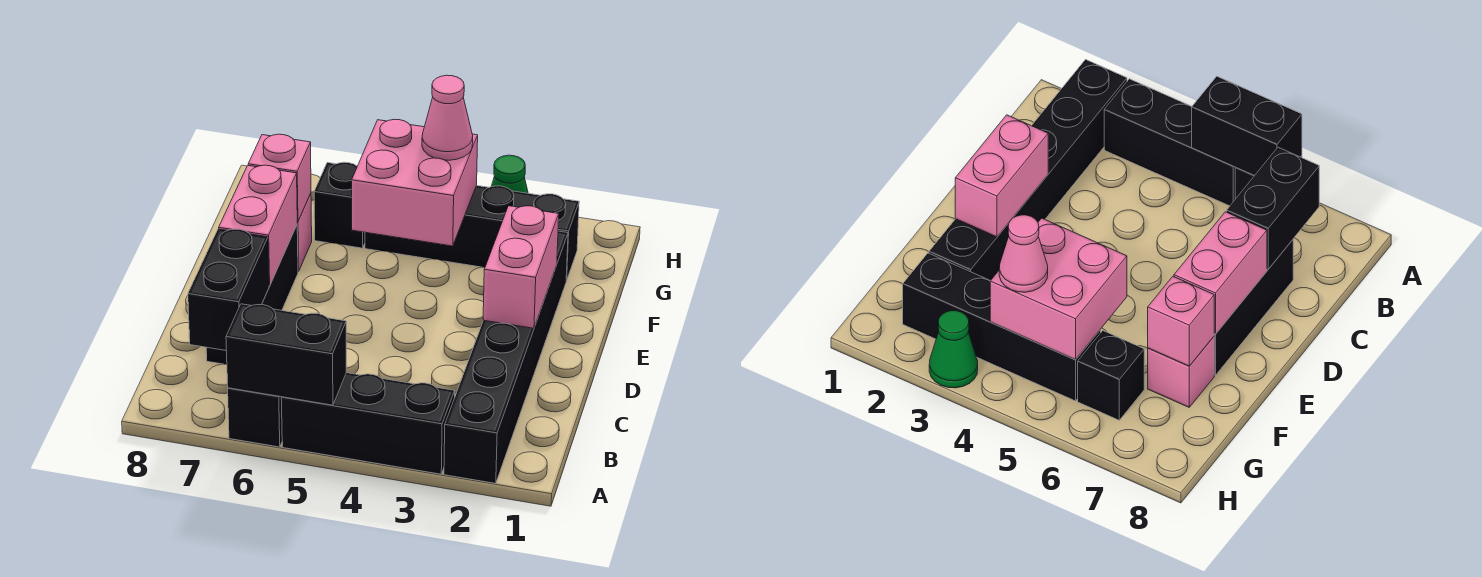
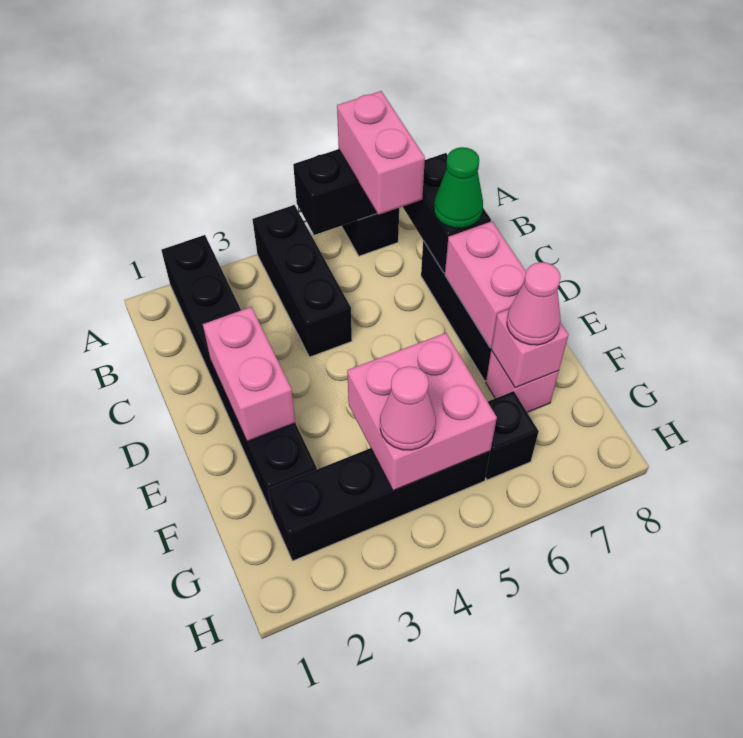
black 1x3 brick [281,373,455,474] -> black 1x3 brick turned to [253,205,352,357]
none -> pink 1x2 brick [337,91,425,215]
none -> pink 1x1 cone [507,262,561,345]
green 1x1 cone [491,155,528,193] -> green 1x1 cone moved to [434,147,483,228]

